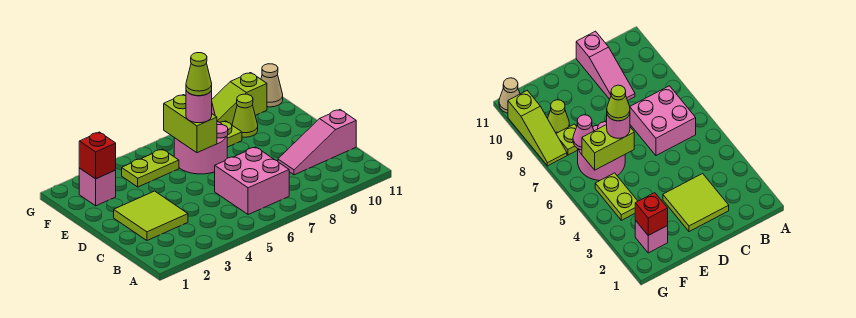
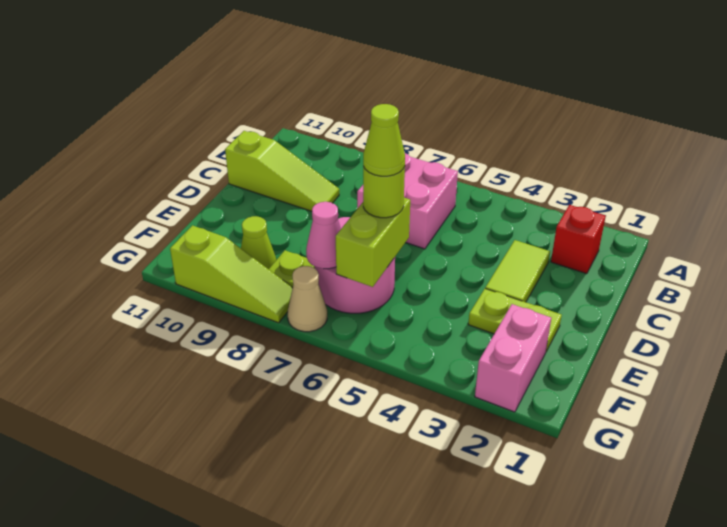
lime 2x2 tile [114,191,188,240] -> lime 1x2 tile [485,240,550,302]
pink 1x3 slope [278,110,356,175] -> lime 1x3 slope [225,131,339,211]
pink 1x1 round brick [186,90,212,123] -> lime 1x1 round brick [363,166,405,218]
pink 1x1 brick [79,168,116,206] -> pink 1x2 brick [475,304,551,412]
red 1x1 brick [79,132,116,179] -> red 1x1 brick moved to [551,205,606,274]
lime 1x2 plate [122,149,179,187] -> lime 1x2 plate moved to [468,289,562,351]
tan 1x1 cone [261,64,283,107] -> tan 1x1 cone moved to [288,266,327,332]

